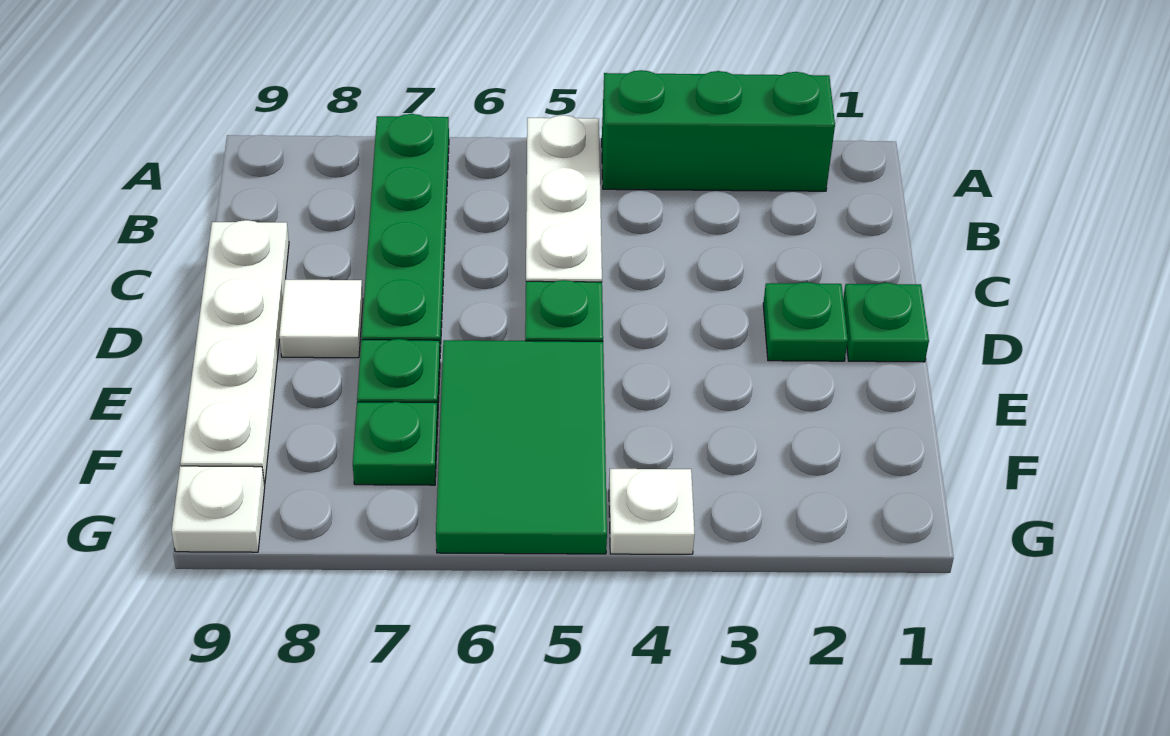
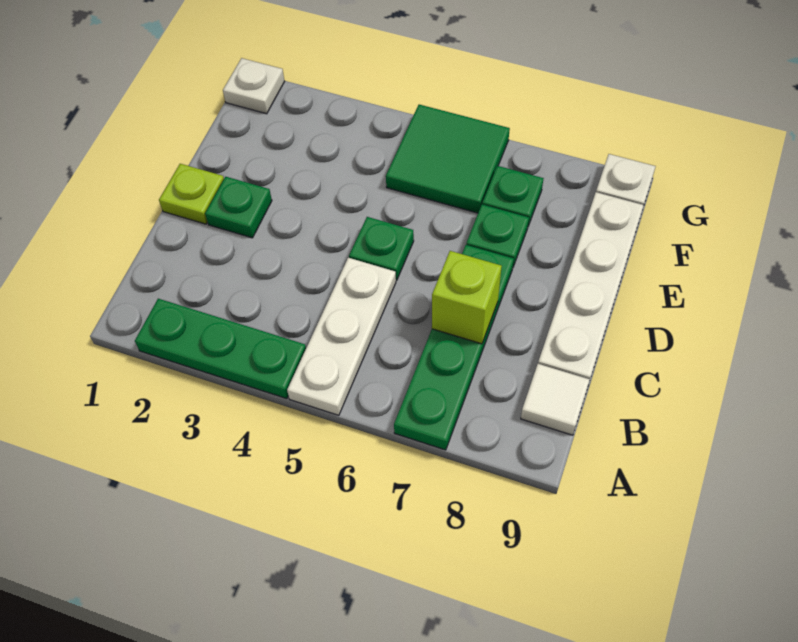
green 1x3 brick [602,70,835,191] -> green 1x3 plate [135,299,306,399]
none -> lime 1x1 brick [432,251,502,344]
green 1x1 plate [843,283,929,362] -> lime 1x1 plate [159,164,224,224]
white 1x1 tile [279,279,363,358] -> white 1x1 tile moved to [521,364,590,435]
green 2x3 tile [436,340,607,554] -> green 2x2 tile [386,105,510,213]
white 1x1 plate [609,469,695,554] -> white 1x1 plate moved to [223,58,285,114]

